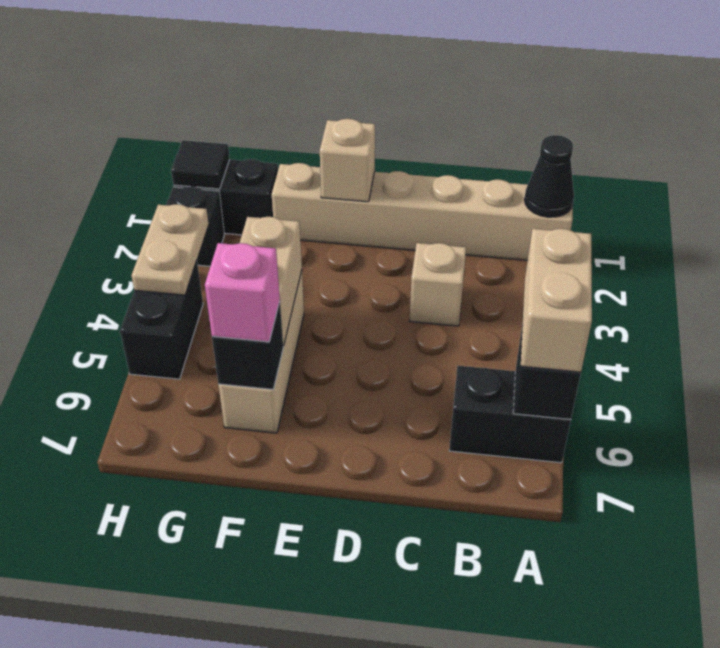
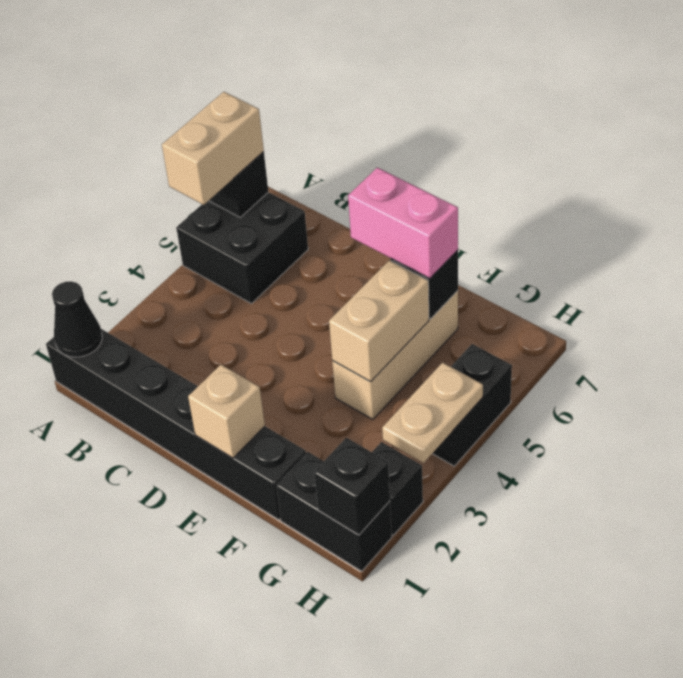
tan 1x6 brick [272,163,573,260] -> black 1x6 brick [46,329,306,520]
black 1x2 brick [449,366,571,463] -> black 2x2 brick [176,192,308,304]
tan 1x1 brick [410,243,466,326] -> none
pink 1x1 brick [205,243,280,342] -> pink 1x2 brick [348,168,458,278]
black 1x1 tile [171,140,230,189] -> black 1x1 brick [314,438,390,535]

